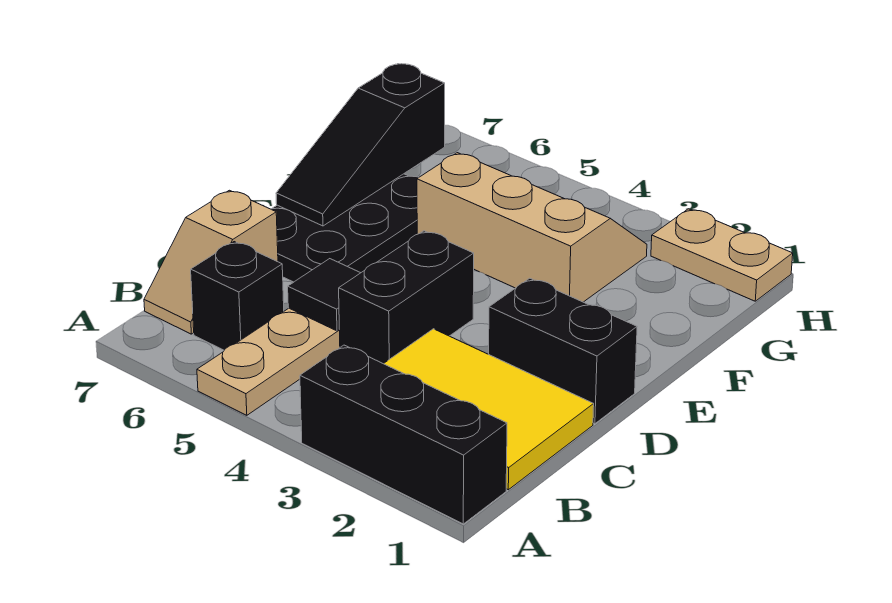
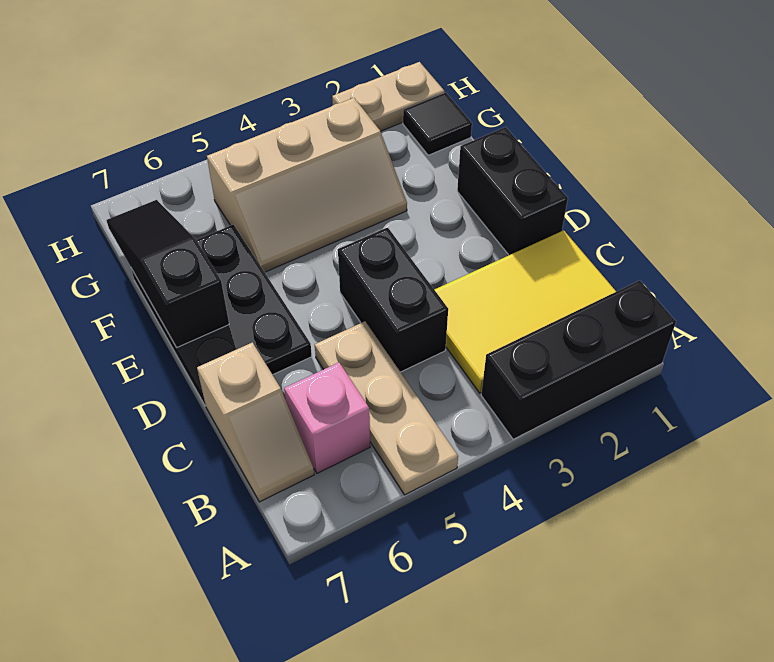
black 1x1 brick [191,242,284,350] -> pink 1x1 brick [284,363,370,473]
black 1x1 tile [288,259,360,331] -> black 1x1 tile moved to [403,93,472,155]
black 1x2 brick [489,278,637,424] -> black 1x2 brick turned to [457,127,568,255]
black 1x3 slope [276,64,445,226] -> black 1x3 slope turned to [107,200,229,348]
tan 2x3 slope [417,153,647,302] -> tan 2x3 slope turned to [207,98,407,272]

